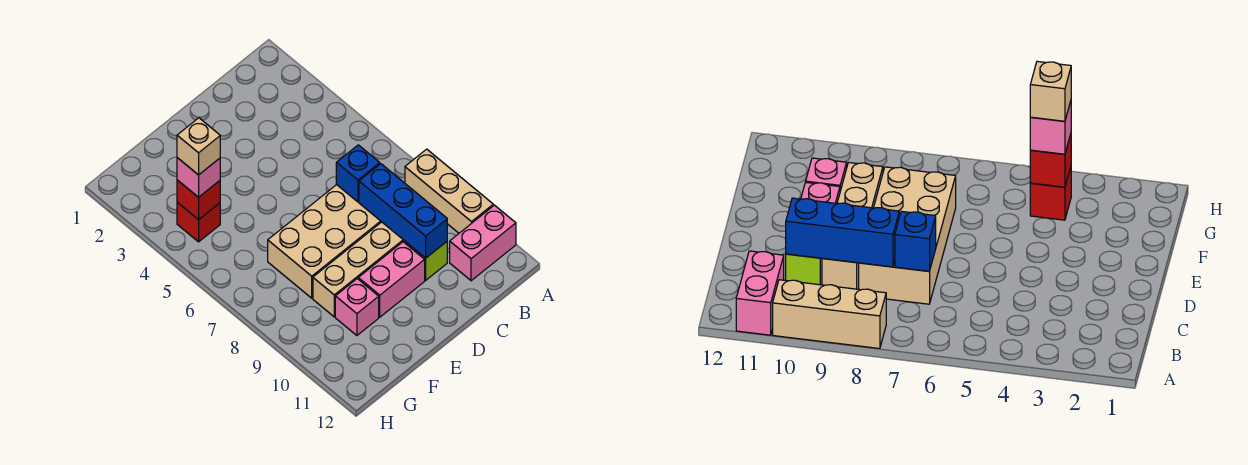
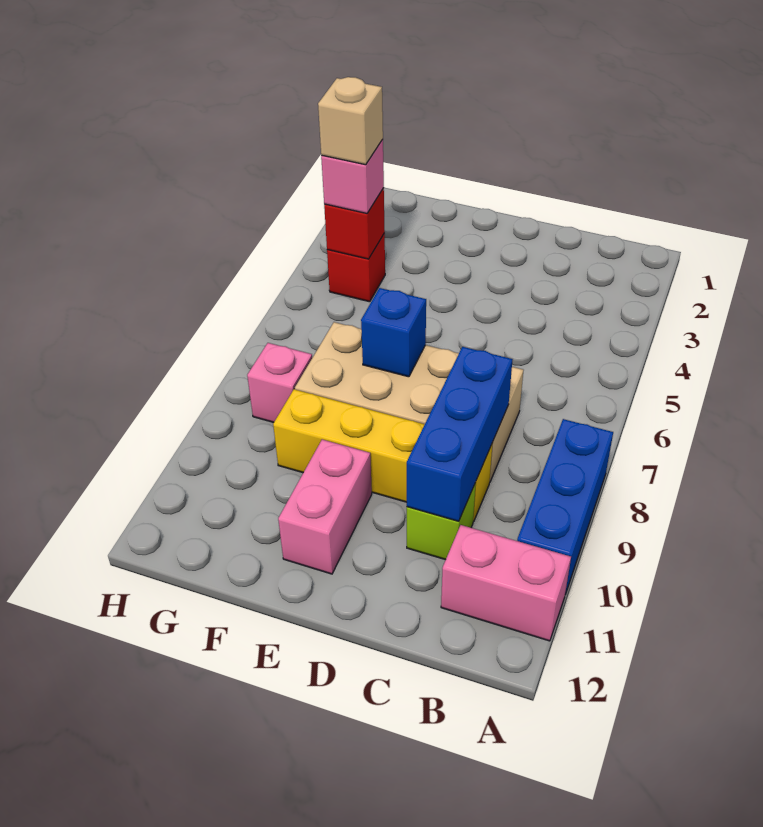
tan 1x3 brick [405,149,493,233] -> blue 1x3 brick [517,419,613,594]
blue 1x1 brick [336,145,380,202] -> blue 1x1 brick moved to [361,288,426,377]
tan 1x4 brick [313,222,404,317] -> yellow 1x4 brick [273,389,493,521]
pink 1x2 brick [358,242,425,317] -> pink 1x2 brick turned to [278,439,372,574]
pink 1x1 brick [335,279,379,336] -> pink 1x1 brick moved to [247,343,312,422]

